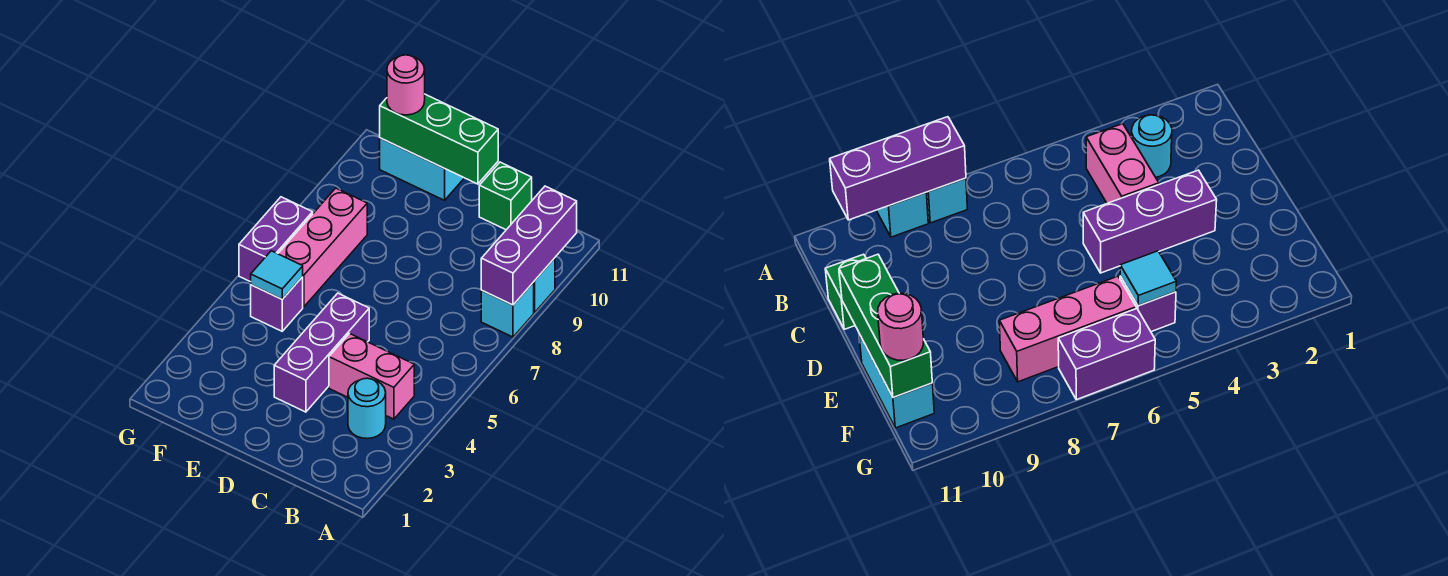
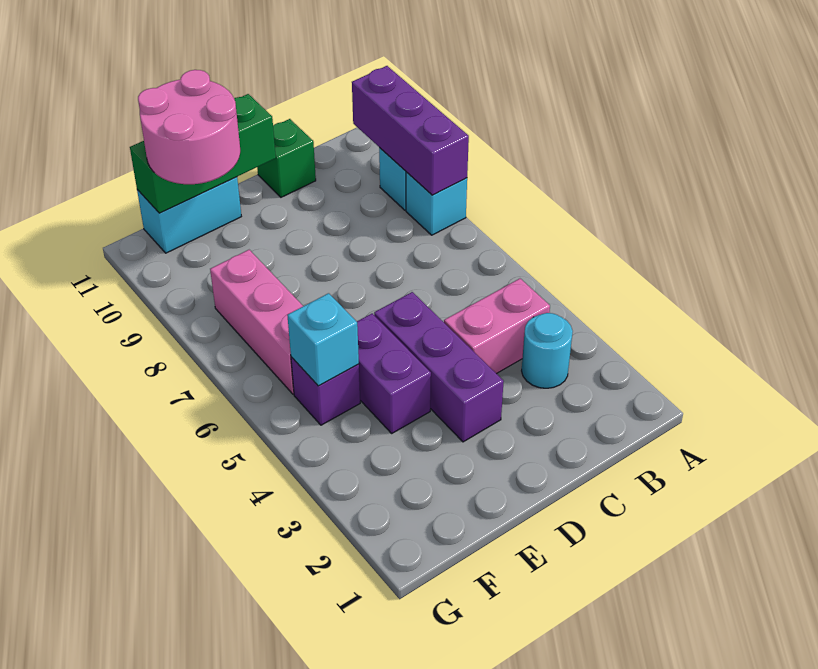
cyan 1x1 tile [251,251,303,299] -> cyan 1x1 brick [287,293,359,386]
pink 1x1 round brick [387,55,425,115] -> pink 2x2 round brick [138,70,240,184]
purple 1x2 brick [239,197,313,282] -> purple 1x2 brick moved to [357,313,431,433]

